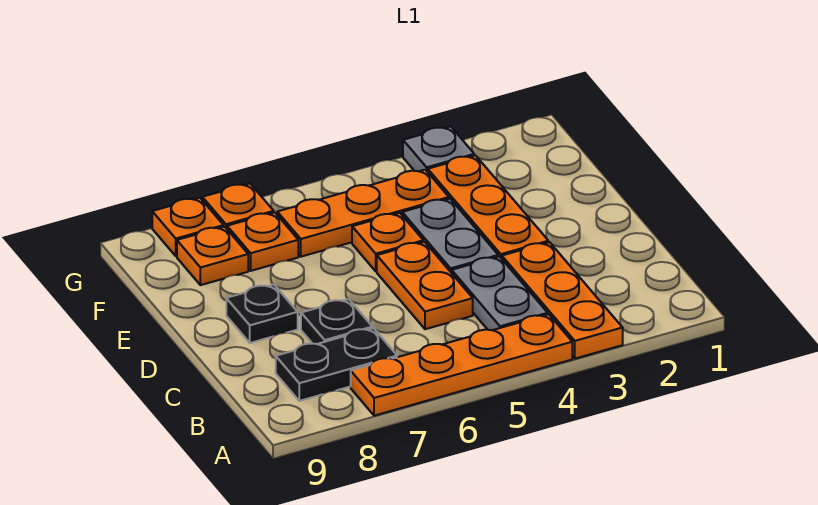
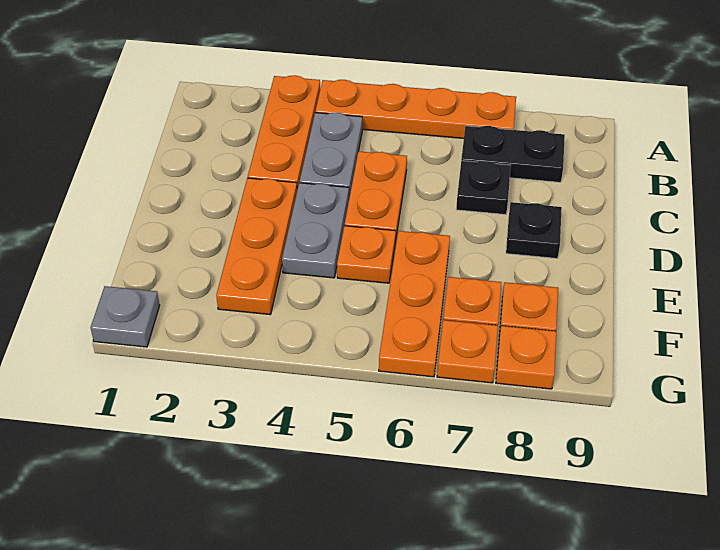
orange 1x3 plate [277,170,449,257] -> orange 1x3 plate turned to [379,231,450,377]
grey 1x1 plate [403,126,474,172] -> grey 1x1 plate moved to [91,286,160,347]

